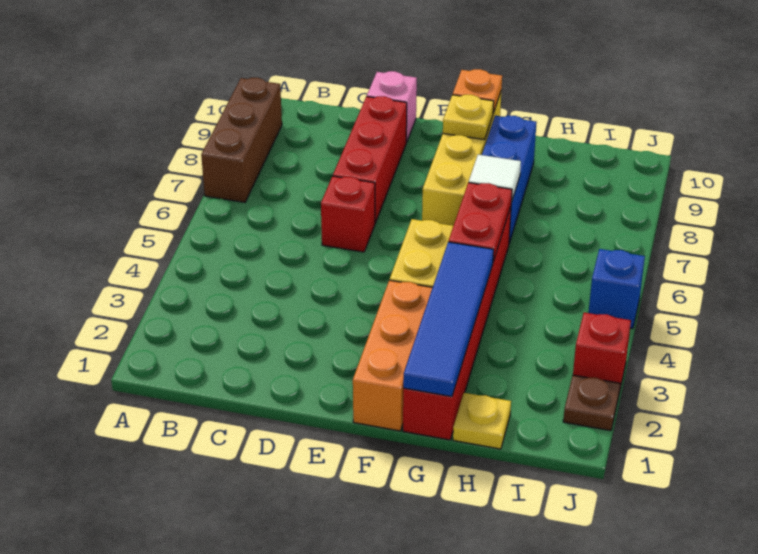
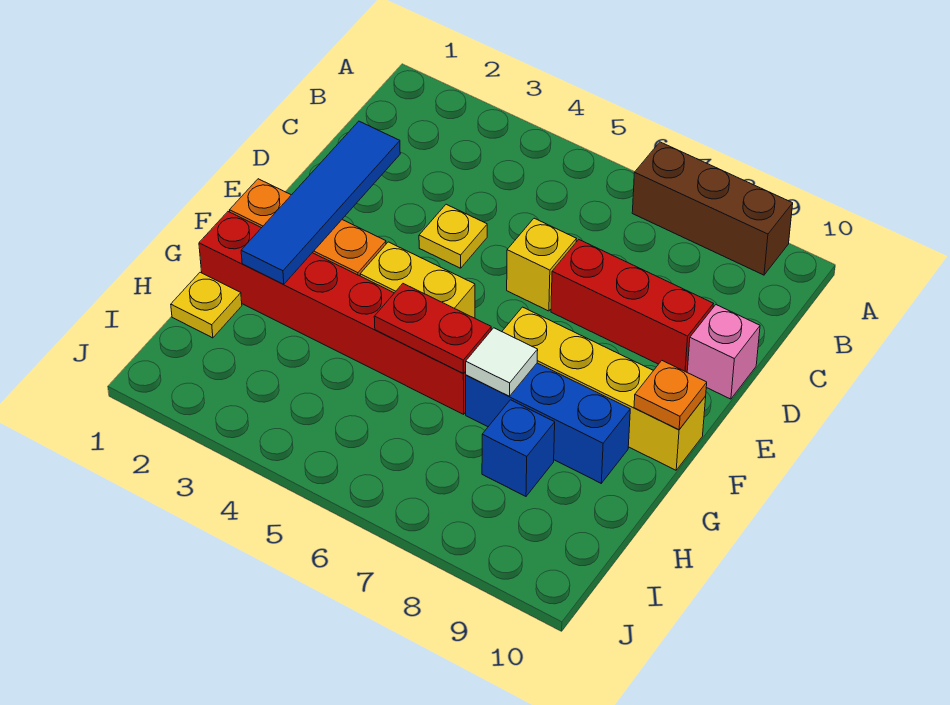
red 1x1 brick [321,176,375,252] -> yellow 1x1 brick [507,218,576,311]
yellow 1x1 plate [443,95,494,140] -> yellow 1x1 plate moved to [419,204,487,268]
blue 1x4 tile [403,242,494,397] -> blue 1x4 tile turned to [241,121,400,285]
brown 1x1 plate [563,375,620,431] -> none
red 1x1 brick [573,312,631,392] -> none
blue 1x1 brick [589,249,645,328] -> blue 1x1 brick moved to [482,400,555,496]

